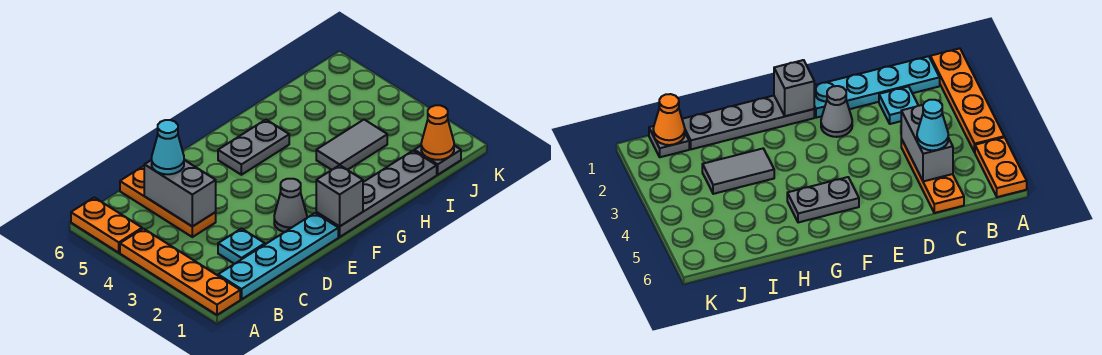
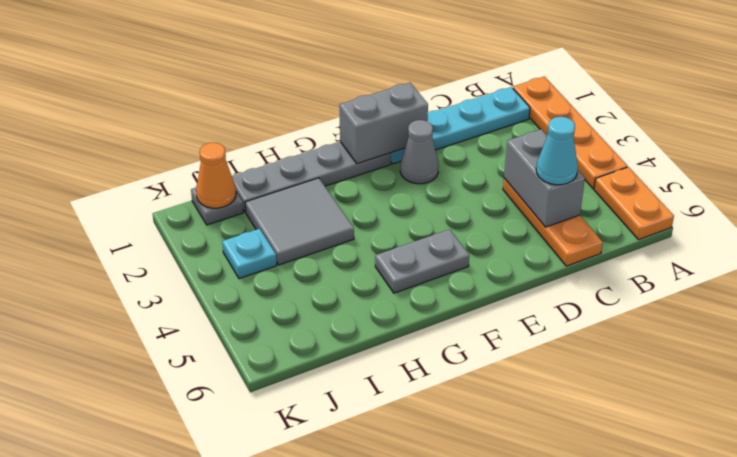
cyan 1x1 plate [218,229,265,264] -> cyan 1x1 plate moved to [222,229,277,279]
grey 1x1 brick [316,165,363,226] -> grey 1x2 brick [339,83,428,164]
grey 1x2 tile [316,120,387,170] -> grey 2x2 tile [245,178,354,265]

